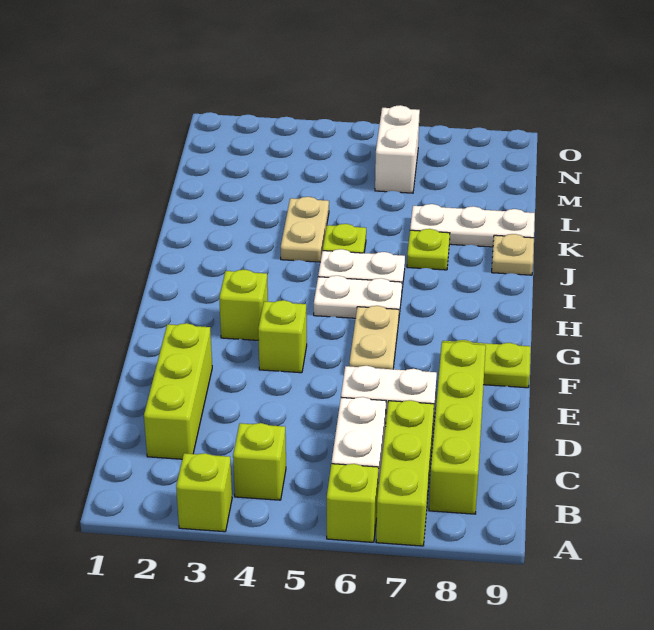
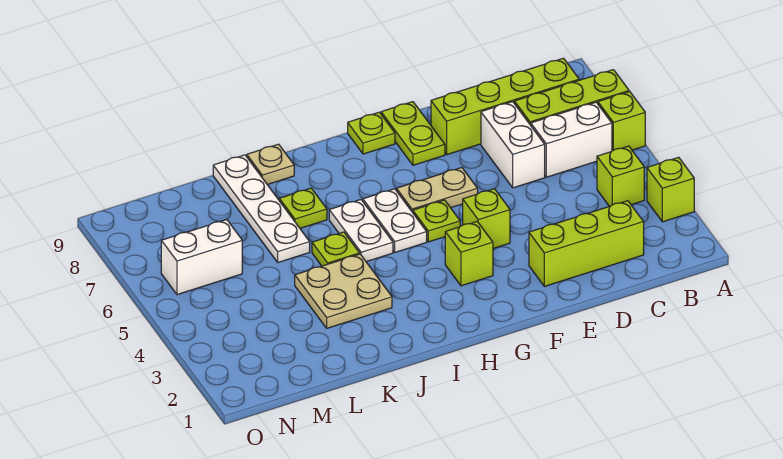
none -> lime 1x1 plate [413,200,460,242]
none -> lime 1x1 plate [348,112,395,154]
tan 1x2 plate [281,197,329,262] -> tan 2x2 plate [295,254,392,328]
white 1x3 plate [410,204,535,247] -> white 1x4 plate [213,155,310,262]

